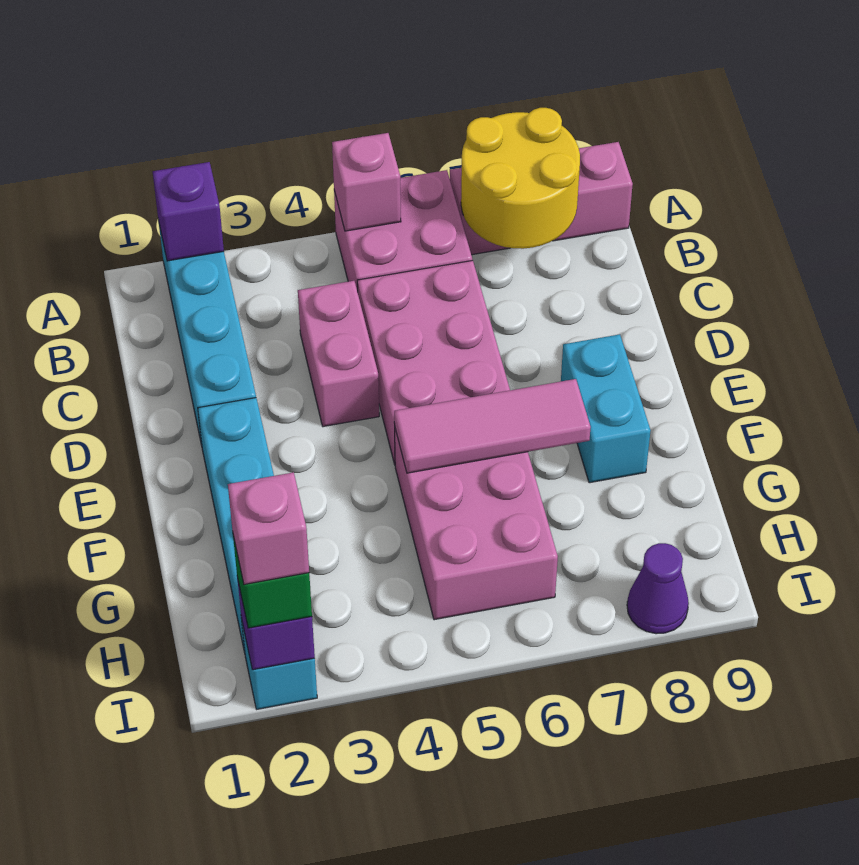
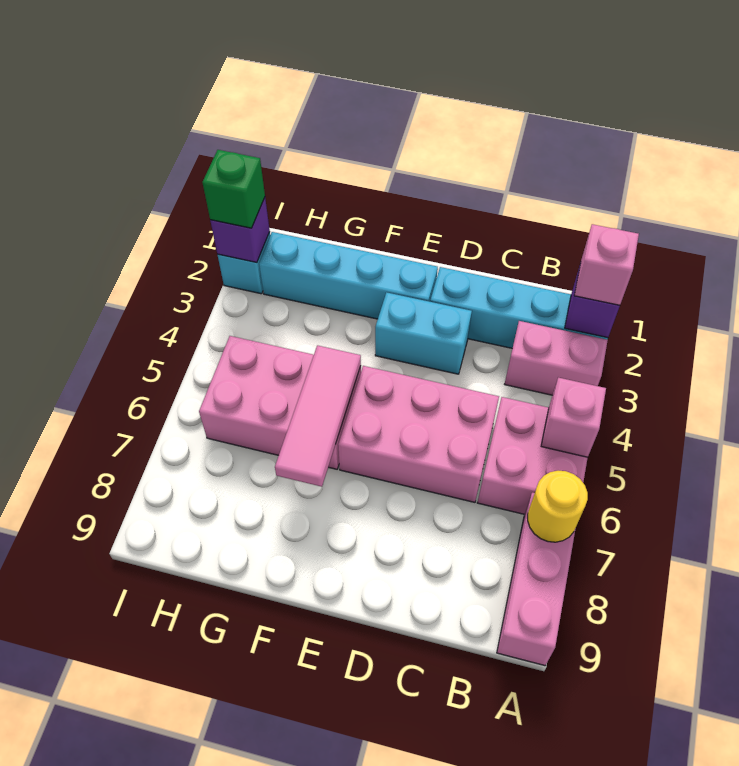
yellow 2x2 round brick [461,108,580,249] -> yellow 1x1 round brick [528,471,588,542]
pink 1x2 brick [298,281,379,427] -> pink 1x2 brick moved to [505,321,608,395]
cyan 1x2 brick [561,334,651,483] -> cyan 1x2 brick moved to [375,292,472,374]
pink 1x1 brick [228,472,309,584] -> pink 1x1 brick moved to [574,224,639,305]
purple 1x1 cone [627,543,689,634] -> none

